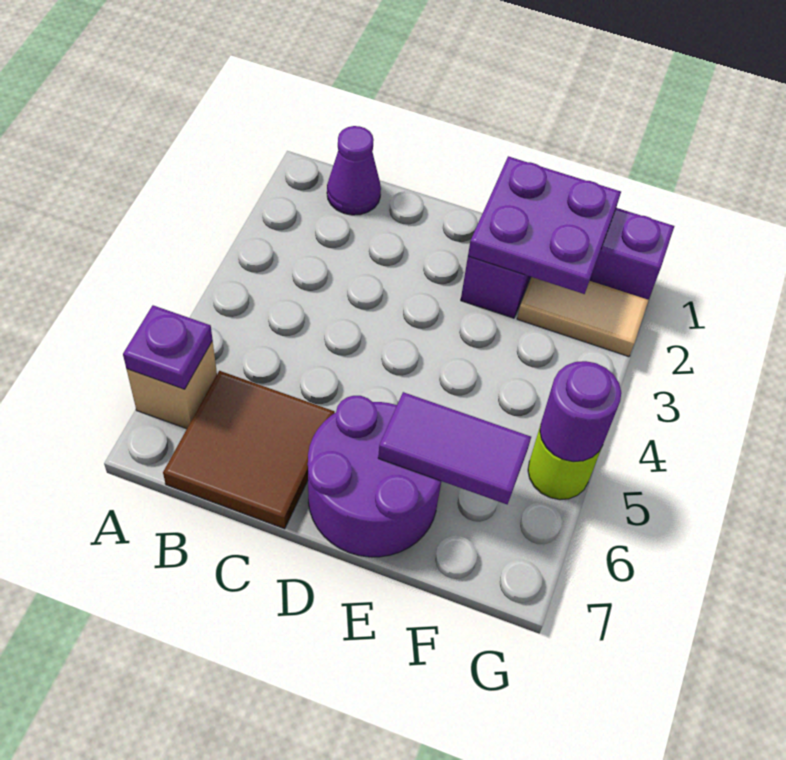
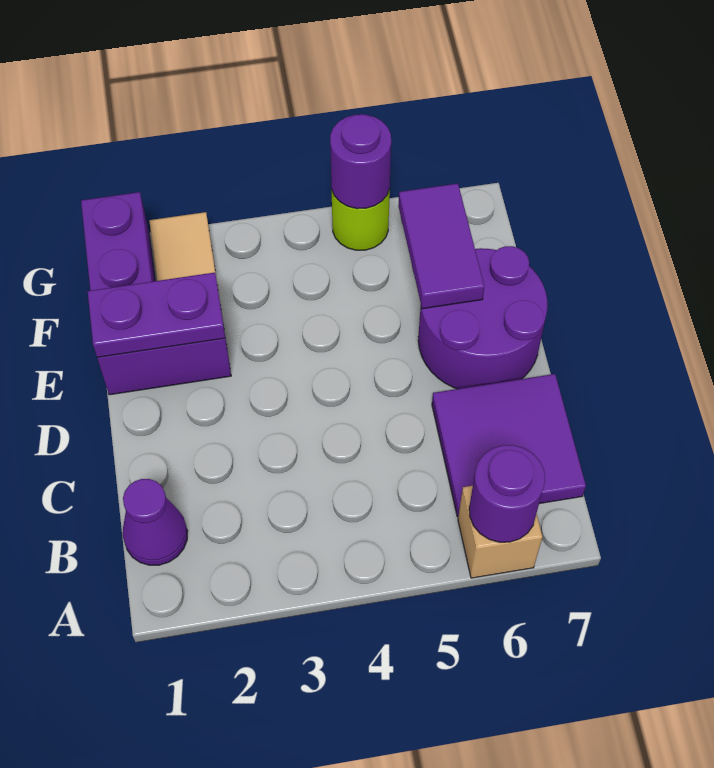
purple 1x1 plate [123,305,213,389] -> purple 1x1 round brick [469,445,545,542]
brown 2x2 tile [163,371,335,529] -> purple 2x2 tile [432,374,586,517]
purple 2x2 plate [468,156,621,294] -> purple 1x2 plate [88,273,225,357]

